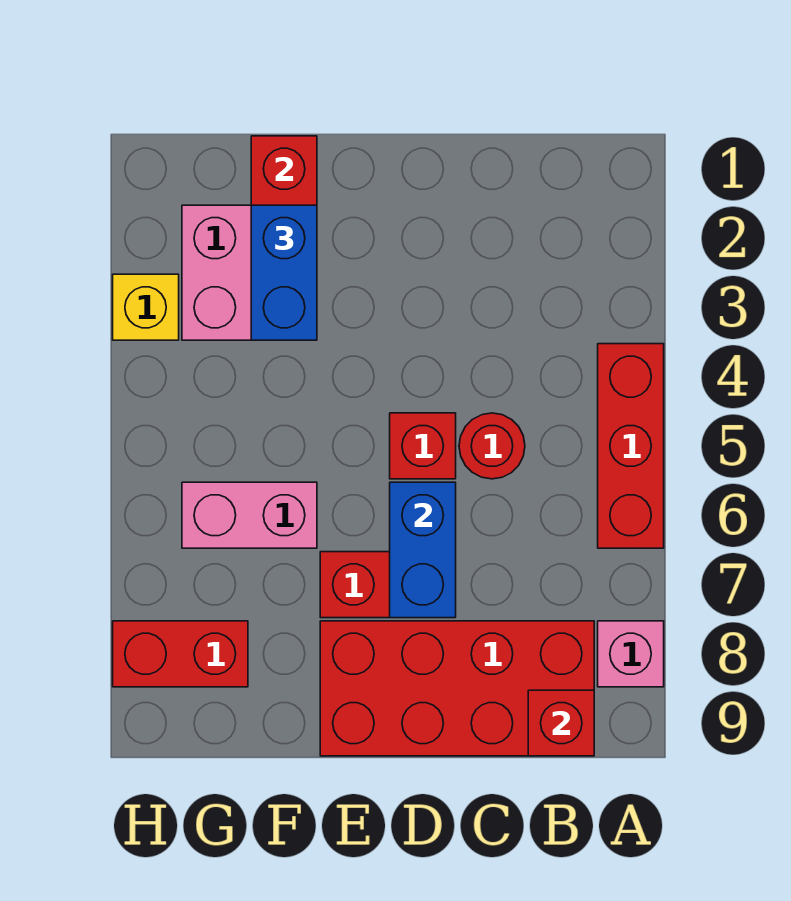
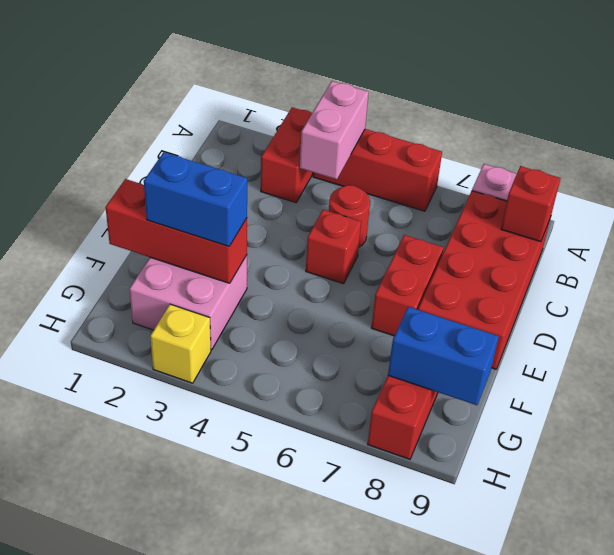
none -> red 1x2 brick [261,107,313,203]
blue 1x2 brick [390,482,456,618] -> blue 1x2 brick moved to [388,307,499,405]
pink 1x2 brick [182,482,317,548] -> pink 1x2 brick moved to [300,81,369,179]

